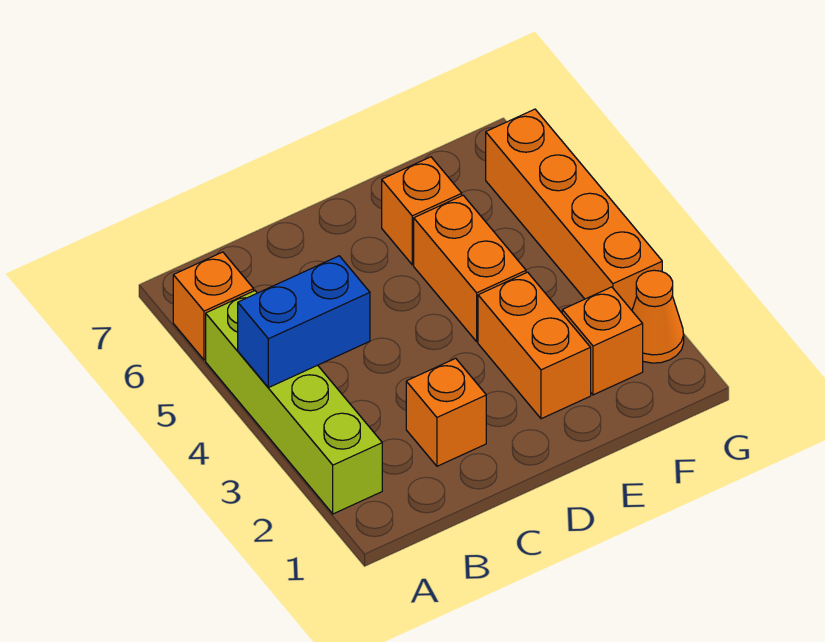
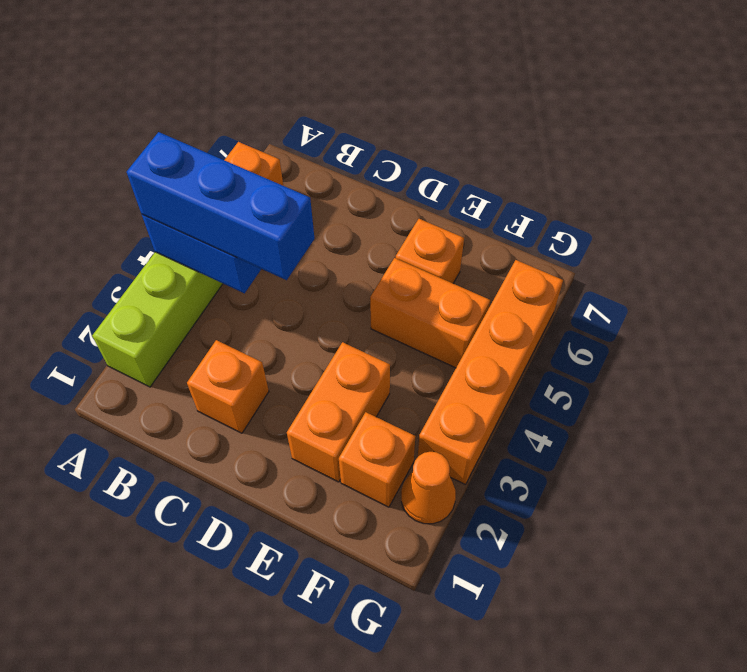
none -> blue 1x3 brick [127,132,315,280]
orange 1x2 brick [414,195,526,341] -> orange 1x2 brick turned to [370,258,490,368]

